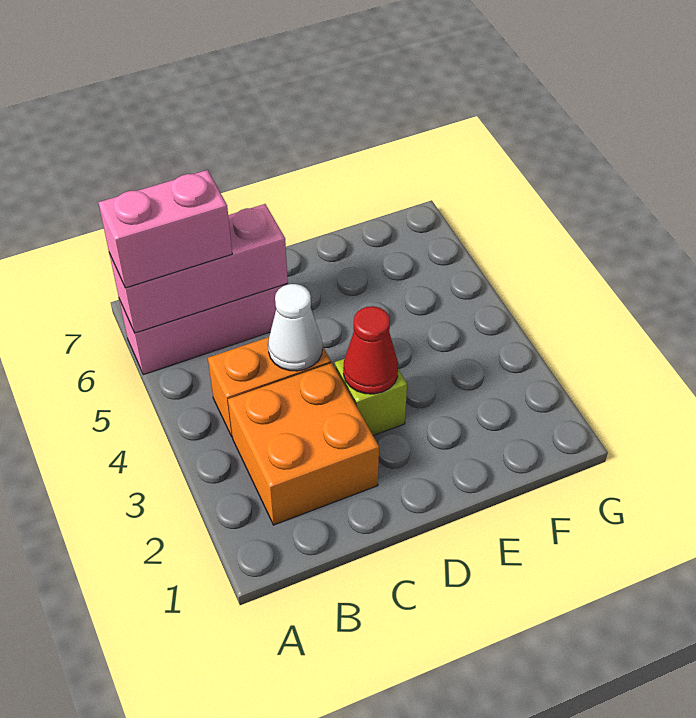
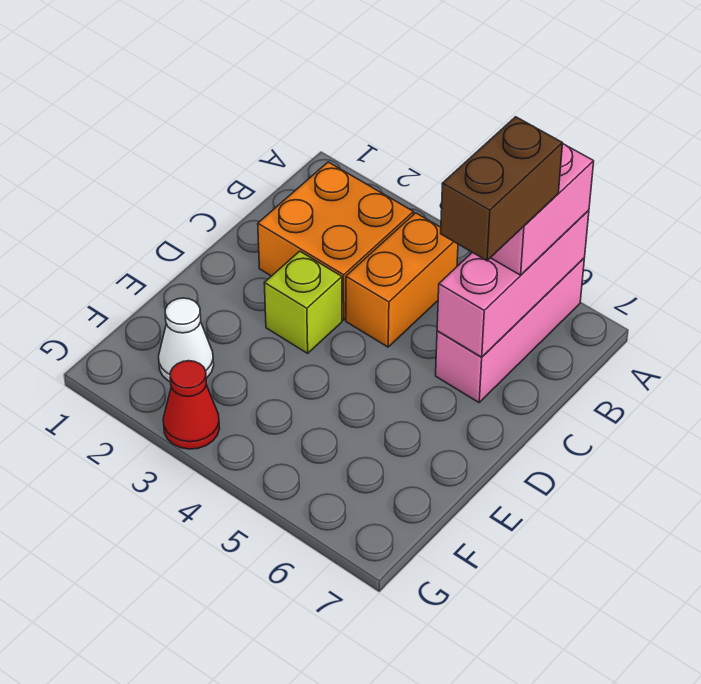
none -> brown 1x2 brick [441,117,563,261]
white 1x1 cone [268,284,322,371] -> white 1x1 cone moved to [159,298,214,382]
red 1x1 cone [343,306,398,394] -> red 1x1 cone moved to [163,361,220,449]

